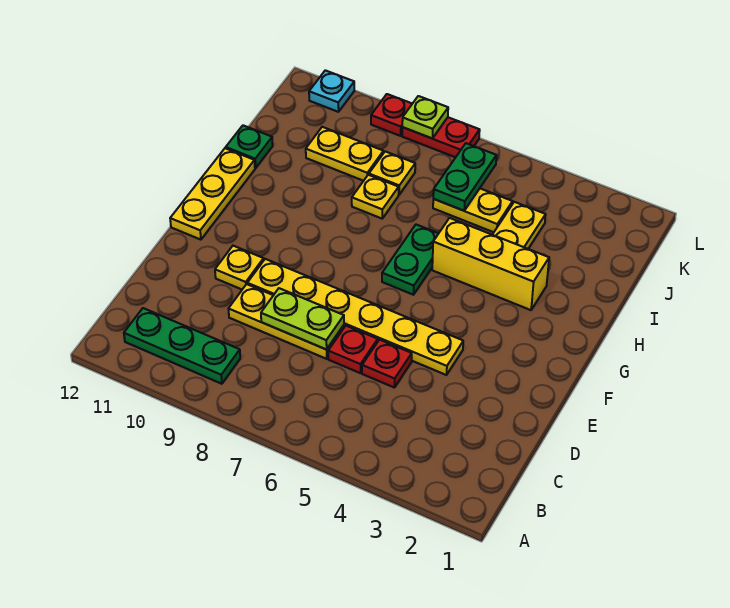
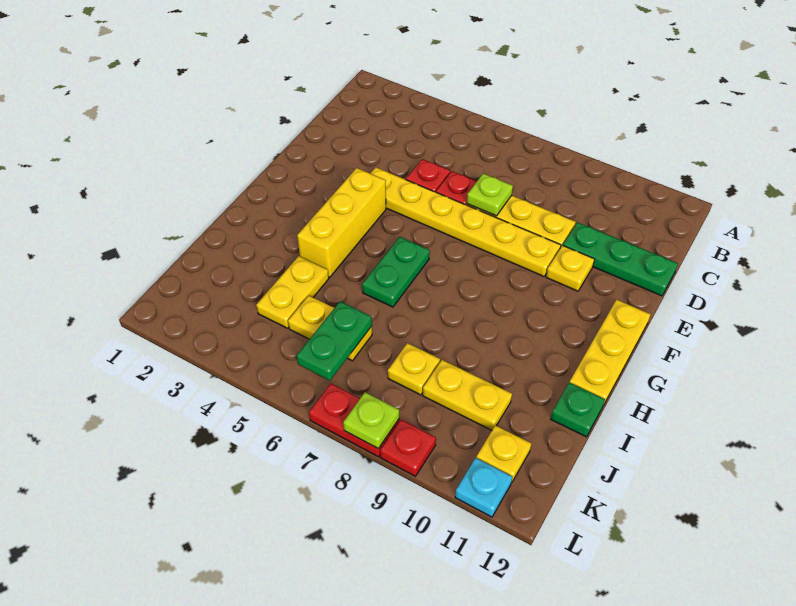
green 1x3 plate [124,308,240,384] -> green 1x3 plate moved to [563,222,678,296]
lime 1x2 plate [261,288,344,350] -> lime 1x1 plate [467,173,513,216]
yellow 1x3 brick [432,218,549,310] -> yellow 1x3 brick turned to [297,168,386,277]
yellow 1x1 plate [352,175,399,219] -> yellow 1x1 plate moved to [476,425,532,483]

